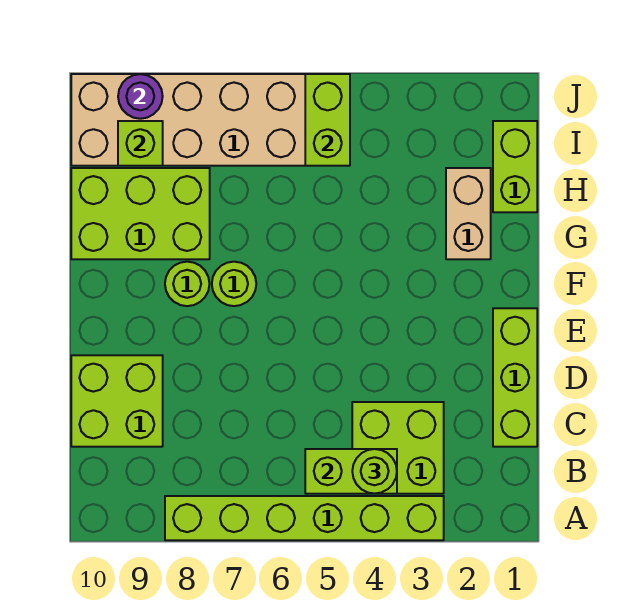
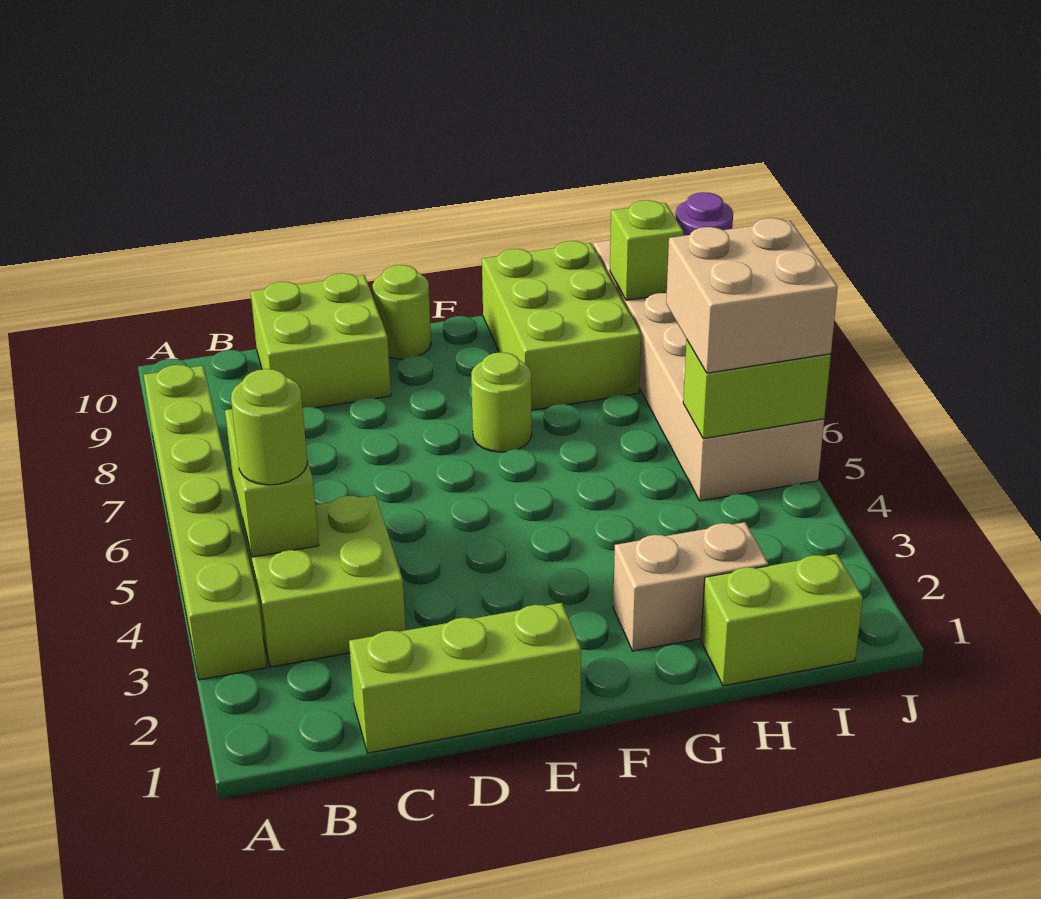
lime 1x1 round brick [165,262,209,306] -> lime 1x1 round brick moved to [373,265,431,359]
none -> tan 2x2 brick [666,218,838,373]

